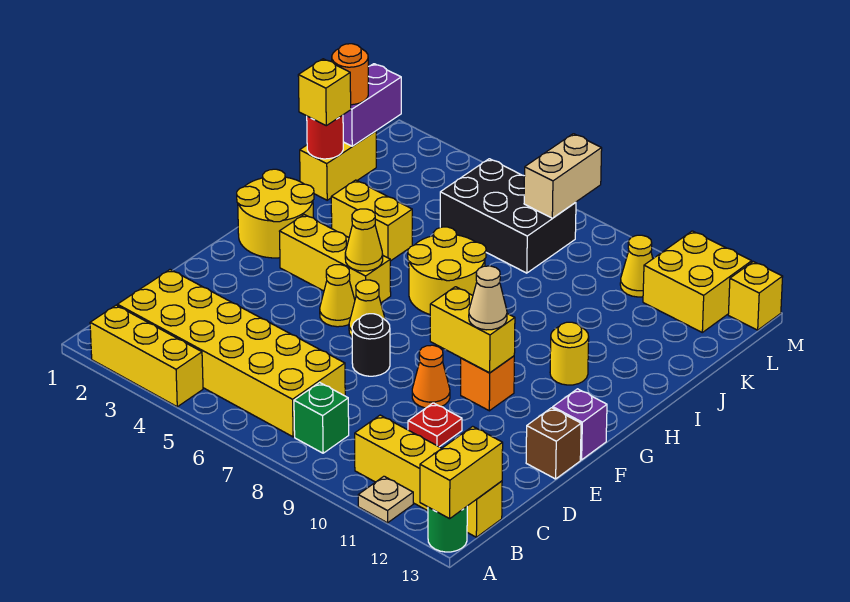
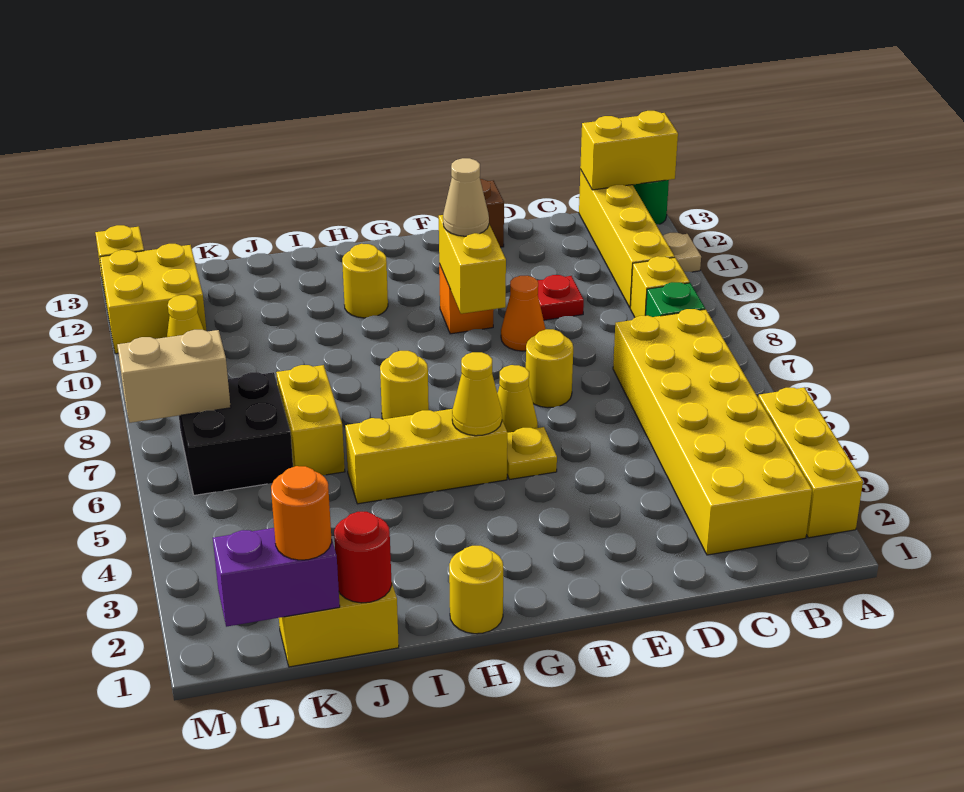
black 1x1 round brick [352,314,390,376] -> yellow 1x1 round brick [526,329,573,408]
yellow 1x1 cone [320,265,355,327] -> yellow 1x1 plate [507,427,557,480]
purple 1x1 brick [553,389,607,460] -> none
yellow 2x2 round brick [237,169,314,258] -> yellow 1x1 round brick [449,546,503,634]
yellow 1x3 brick [280,215,391,303] -> yellow 1x3 brick turned to [345,409,507,504]
yellow 2x2 round brick [408,227,486,314] -> yellow 1x1 round brick [380,351,429,419]
yellow 1x2 brick [331,180,412,261] -> yellow 1x2 brick moved to [276,365,345,475]
yellow 1x1 brick [298,59,351,126] -> yellow 1x1 brick moved to [630,256,690,317]
black 2x3 brick [440,159,576,273] -> black 2x2 brick [179,372,293,495]

